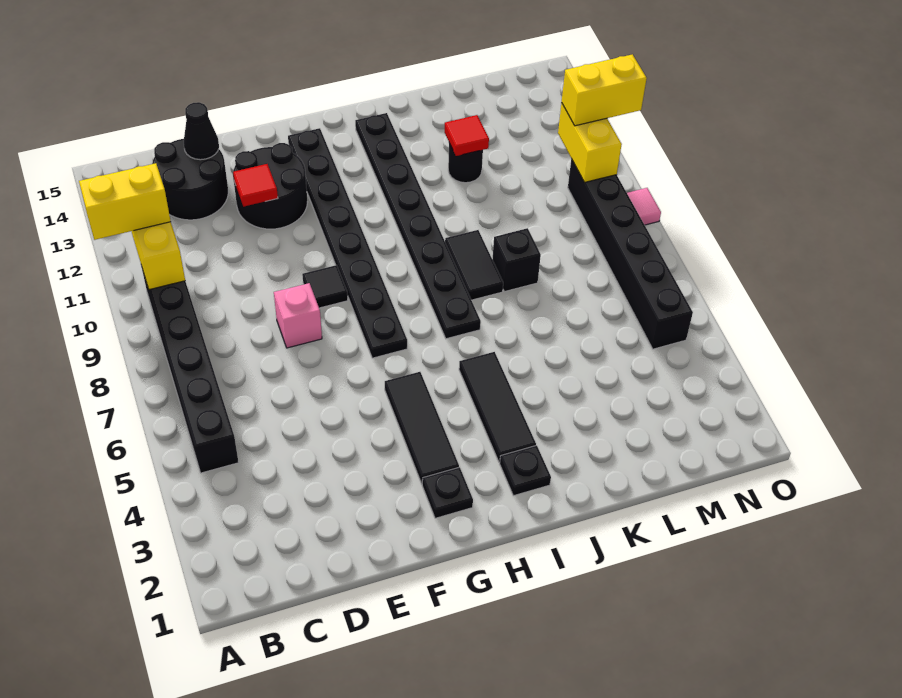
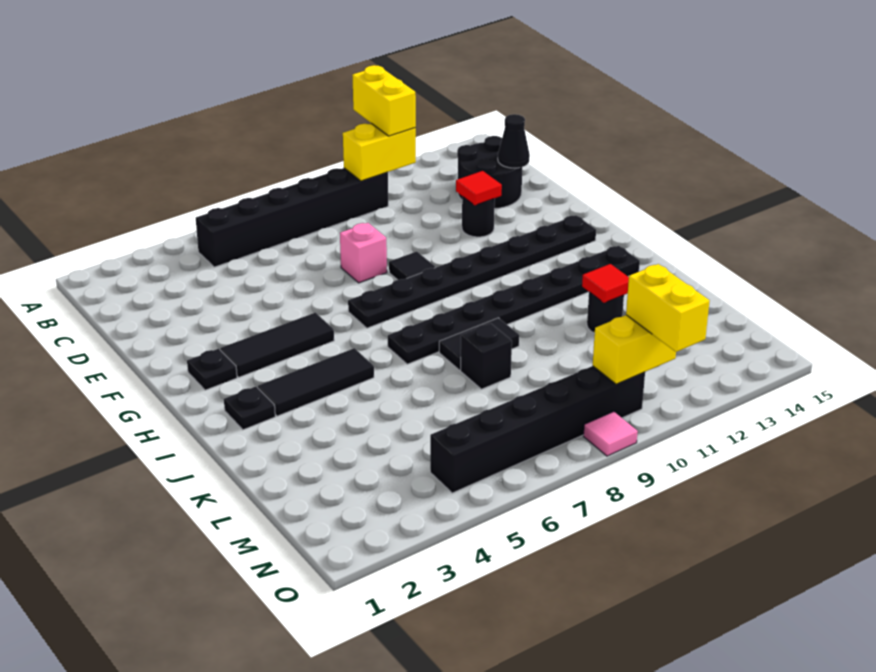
black 2x2 round brick [233,143,307,229] -> black 1x1 round brick [462,196,495,237]

